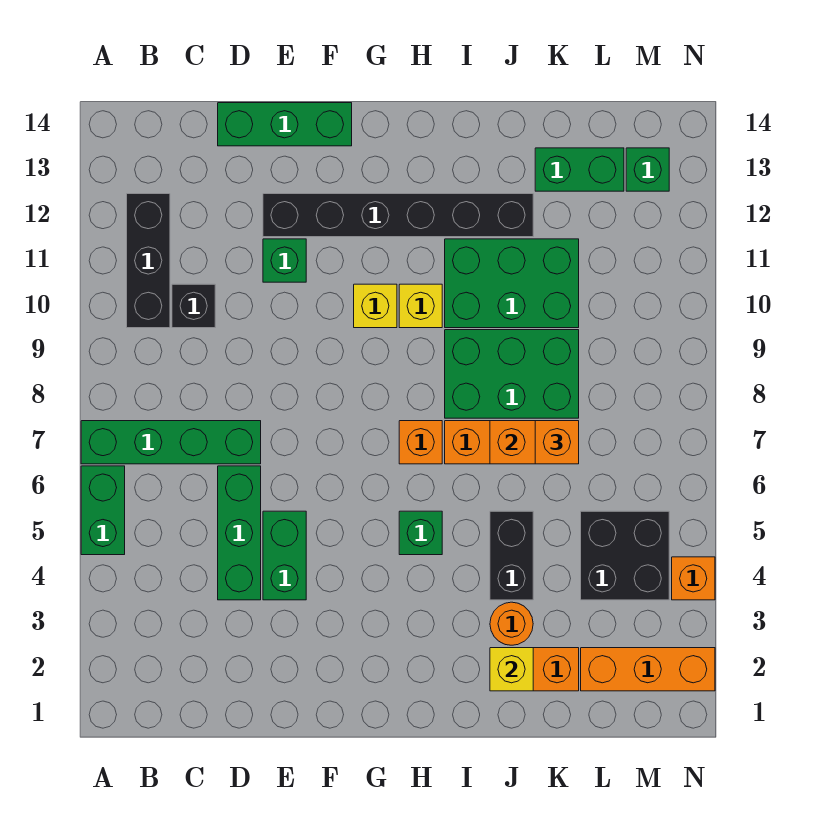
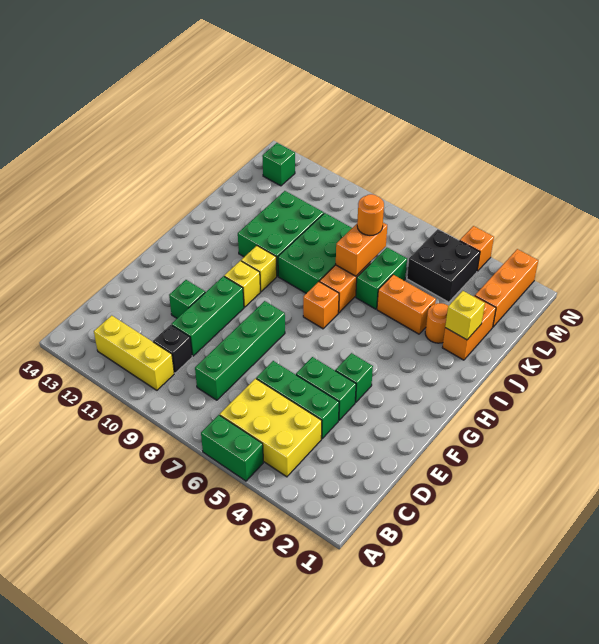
green 1x4 brick [81,421,261,464] -> green 1x4 brick moved to [195,301,285,400]
none -> yellow 2x3 brick [220,379,322,477]
black 1x3 brick [127,194,170,328] -> yellow 1x3 brick [94,315,174,390]
green 1x3 brick [218,103,352,146] -> green 1x3 brick moved to [171,276,244,356]
black 1x6 brick [263,194,533,237] -> none
green 1x1 brick [399,511,442,555] -> green 1x1 brick moved to [335,353,373,402]
black 1x2 brick [490,511,533,600] -> orange 1x2 brick [377,275,436,334]
orange 1x1 brick [535,421,579,464] -> orange 1x1 round brick [357,194,384,235]
green 1x2 brick [535,148,624,191] -> green 1x2 brick moved to [356,248,407,309]

